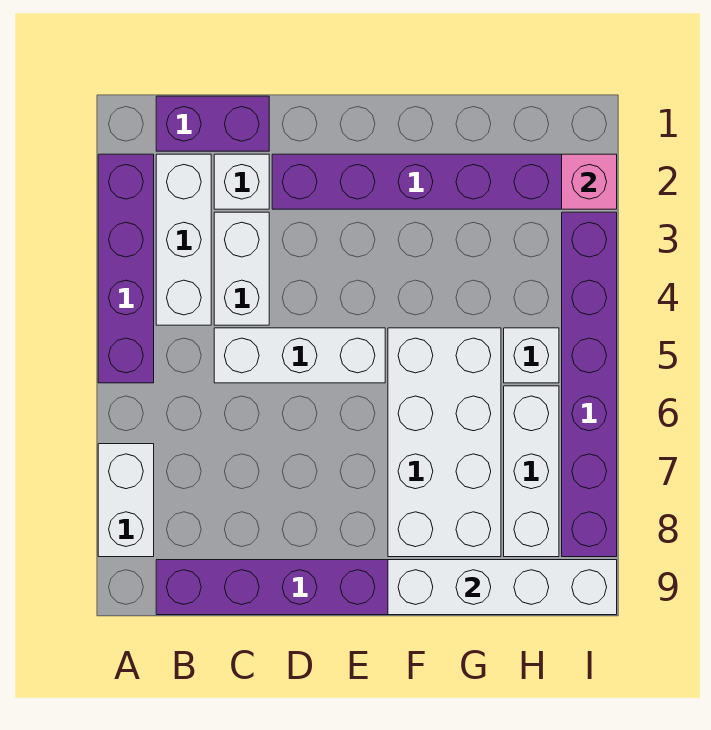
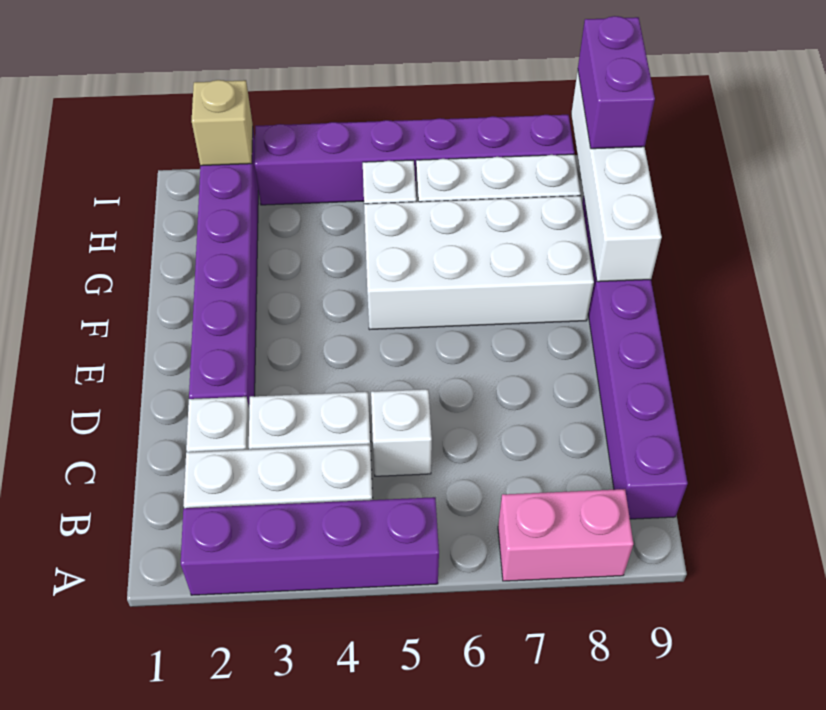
white 1x2 brick [98,444,154,557] -> pink 1x2 brick [498,489,633,581]
purple 1x2 brick [156,96,269,151] -> purple 1x2 brick moved to [578,16,655,149]
white 1x3 brick [214,328,385,383] -> white 1x1 brick [371,389,432,476]
pink 1x1 brick [562,154,617,209] -> tan 1x1 brick [192,80,253,166]

